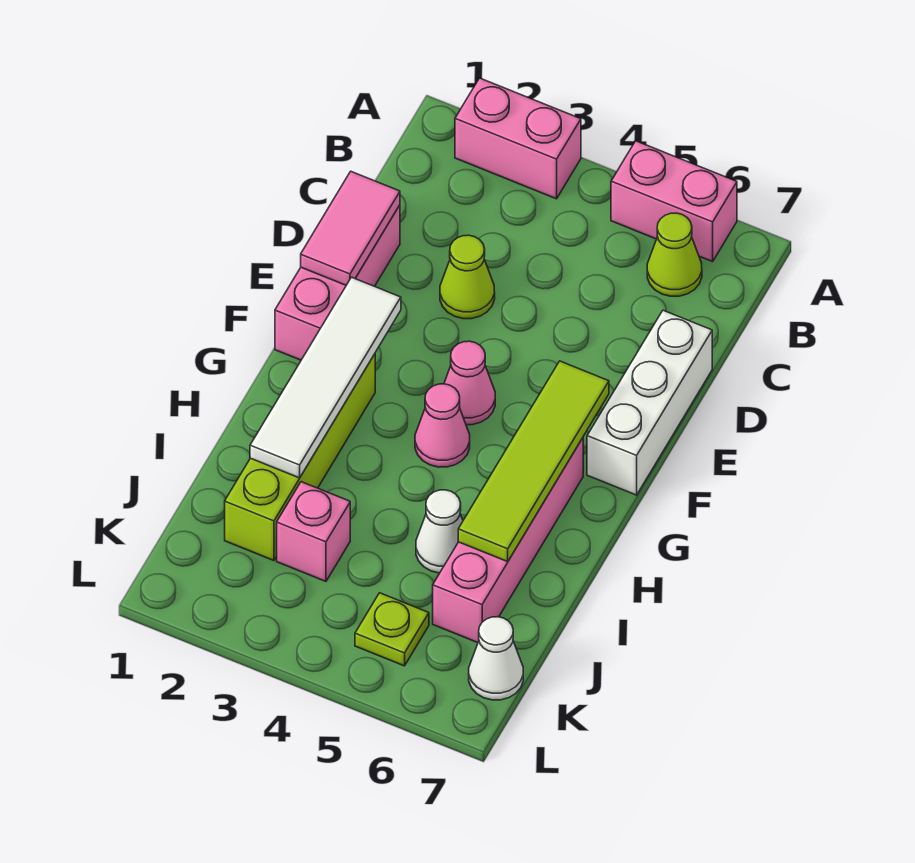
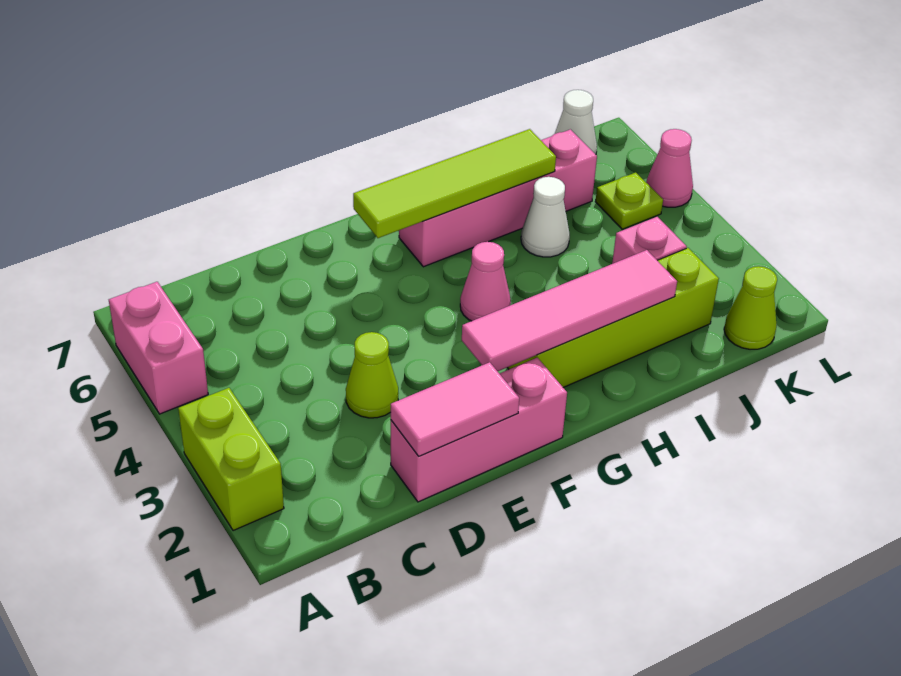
pink 1x2 brick [455,78,581,199] -> lime 1x2 brick [178,388,284,531]
lime 1x1 cone [647,213,702,296] -> lime 1x1 cone moved to [724,266,777,349]
white 1x3 brick [587,310,712,495] -> none
white 1x4 tile [250,277,401,478] -> pink 1x4 tile [462,250,677,371]
pink 1x1 cone [444,341,495,425] -> pink 1x1 cone moved to [646,129,693,207]

